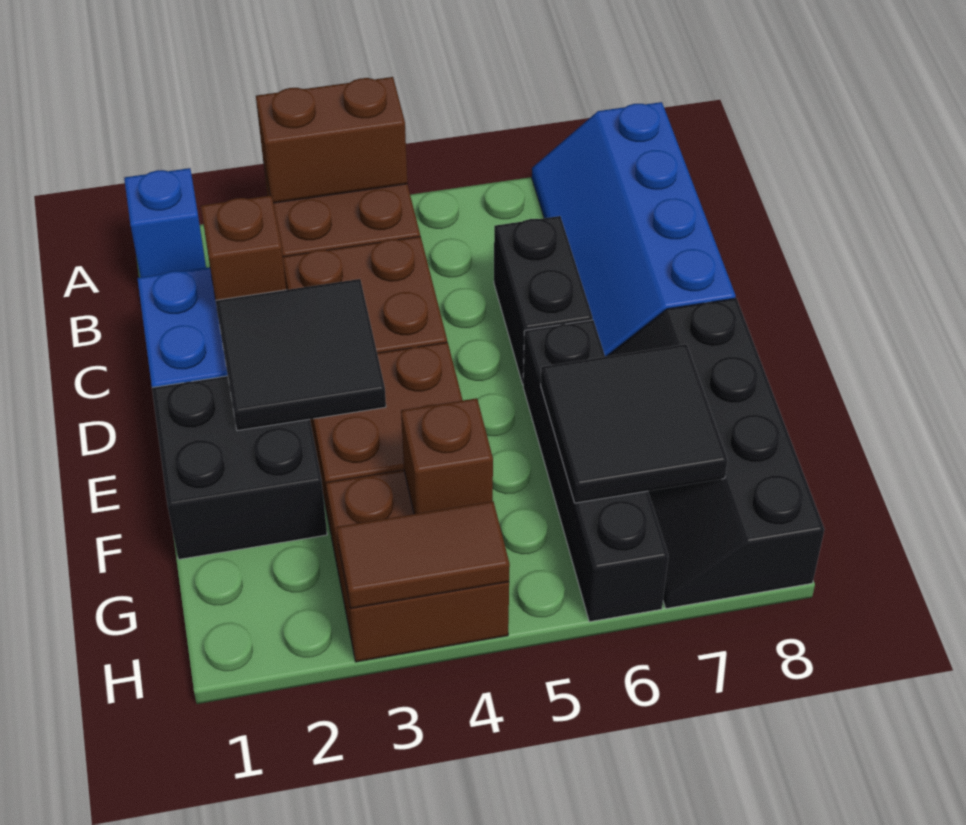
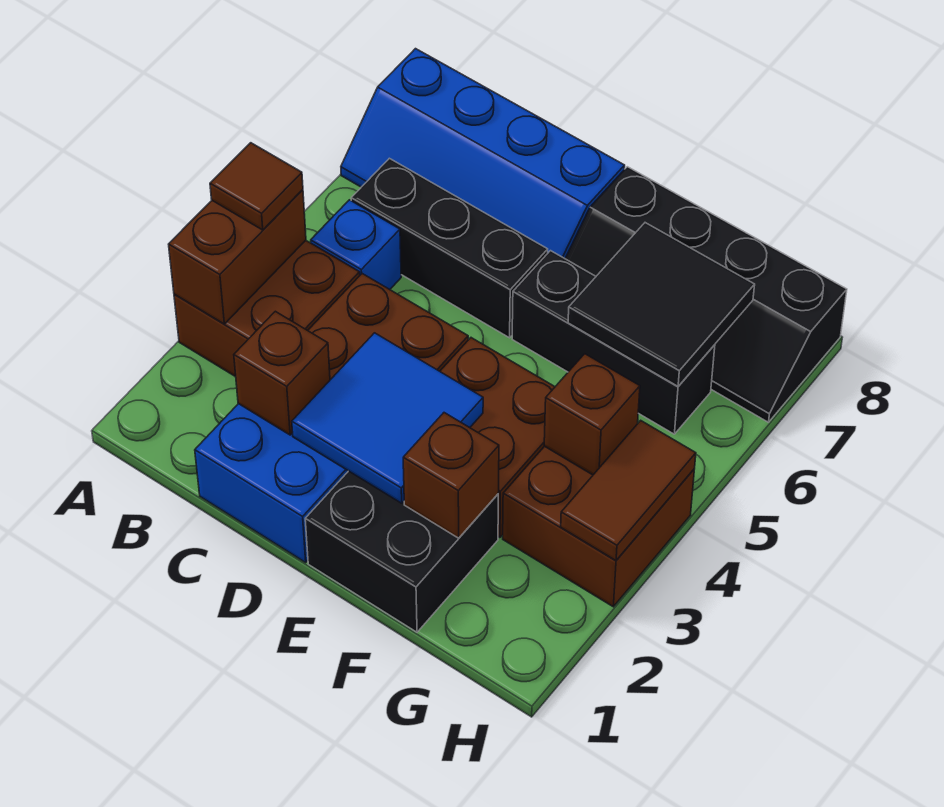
blue 1x1 brick [124,168,206,277] -> blue 1x1 brick moved to [311,200,401,289]
none -> brown 1x1 tile [210,143,303,230]
black 1x2 brick [494,216,593,384] -> black 1x3 brick [351,158,548,338]
black 2x2 tile [216,279,386,431] -> blue 2x2 tile [292,333,483,503]
black 1x4 brick [523,320,668,622] -> black 1x3 brick [512,251,715,434]
none -> brown 1x1 brick [403,413,499,538]

